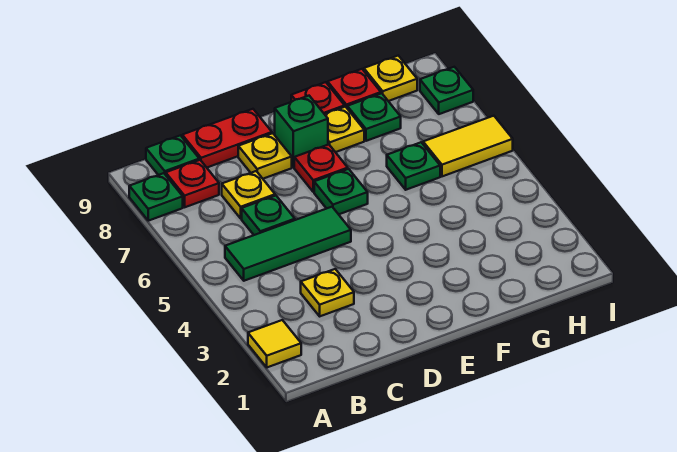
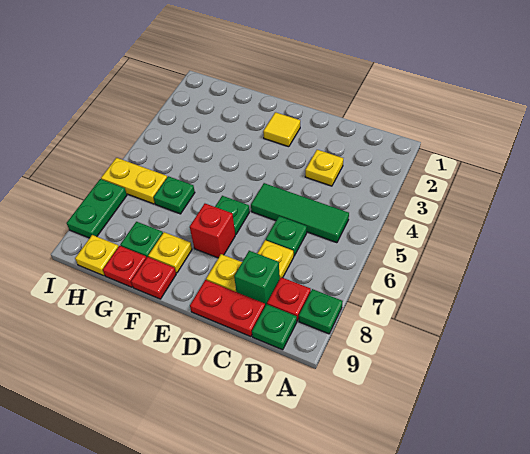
yellow 1x1 tile [248,320,301,367] -> yellow 1x1 tile moved to [263,112,300,147]
red 1x1 plate [294,144,348,192] -> red 1x1 brick [190,204,235,258]
green 1x1 brick [275,96,328,168] -> green 1x1 brick moved to [234,251,280,306]
yellow 1x2 tile [423,116,513,176] -> yellow 1x2 plate [101,158,167,204]
green 1x1 plate [420,67,473,114] -> green 1x2 plate [67,179,127,238]

